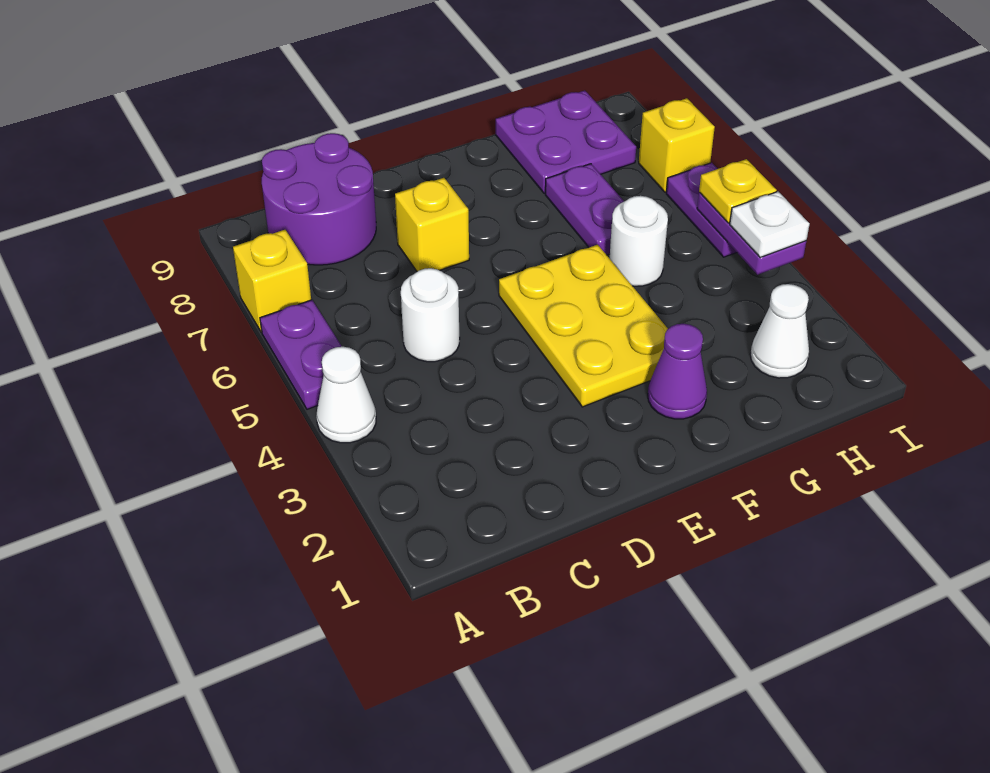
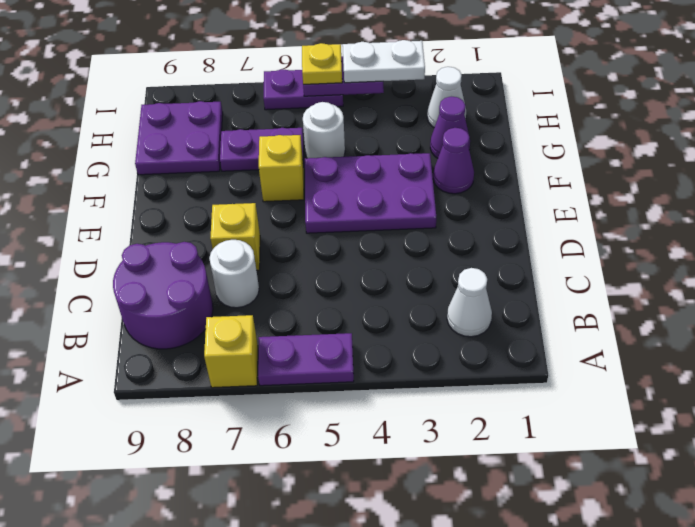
white 1x1 cone [316,347,376,443] -> white 1x1 cone moved to [447,268,492,337]
white 1x1 round brick [401,268,460,362] -> white 1x1 round brick moved to [209,240,259,308]
yellow 2x3 plate [499,245,668,407] -> purple 2x3 plate [305,153,436,233]
none -> purple 1x1 cone [430,97,470,158]
white 1x1 plate [730,192,809,257] -> white 1x2 plate [343,40,425,83]
yellow 1x1 brick [639,98,715,192] -> yellow 1x1 brick moved to [259,135,304,202]

